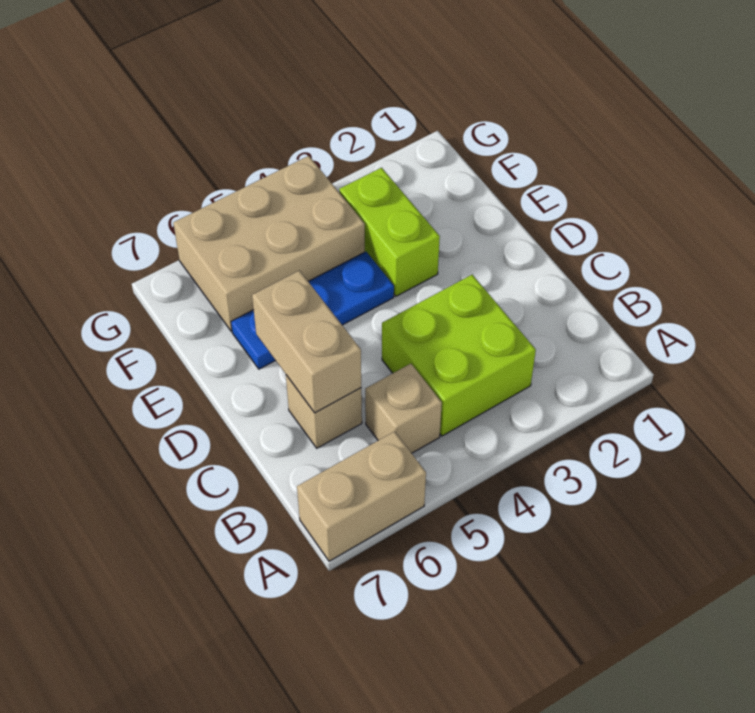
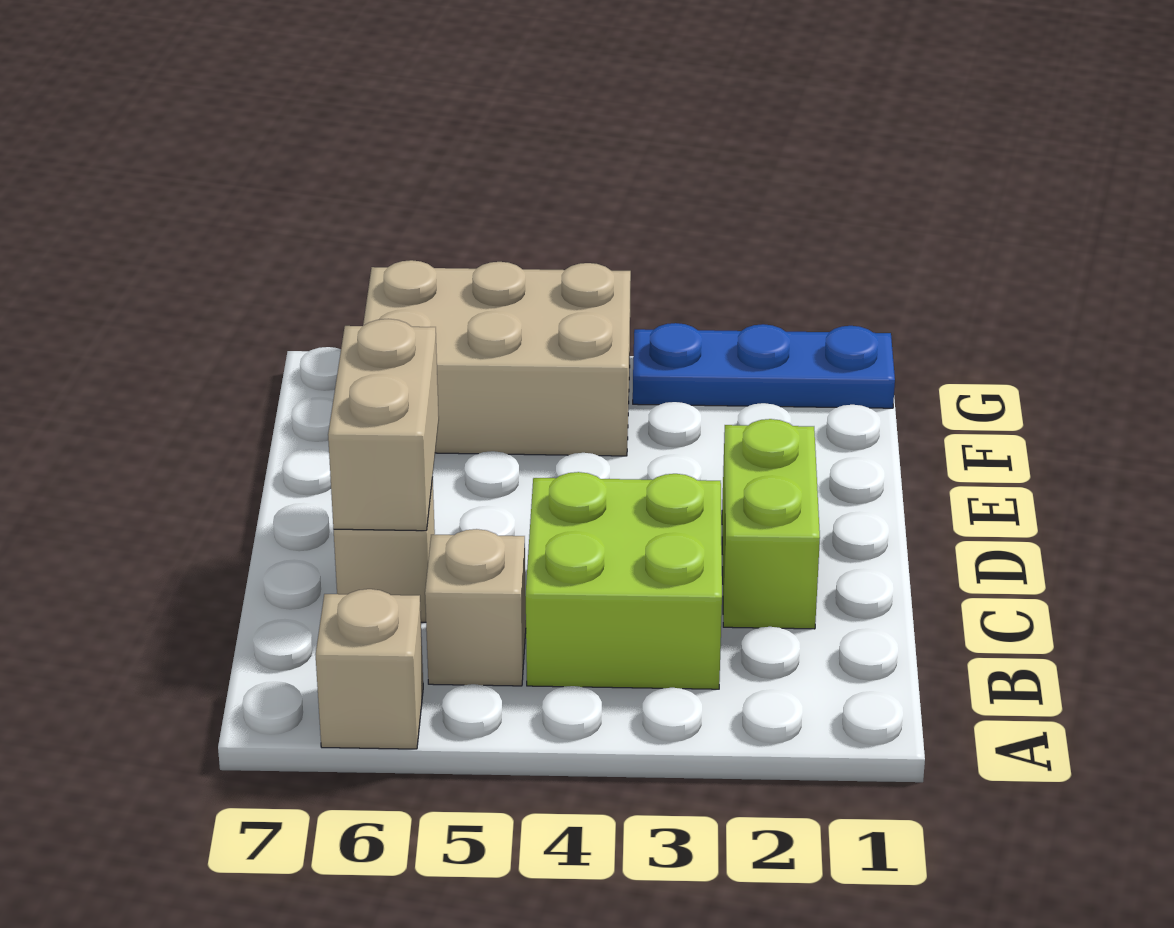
tan 1x2 brick [297,431,426,561] -> tan 1x1 brick [316,589,423,749]
lime 1x2 brick [339,168,440,296] -> lime 1x2 brick moved to [722,419,820,629]
blue 1x3 plate [231,252,394,369] -> blue 1x3 plate moved to [633,323,895,408]

